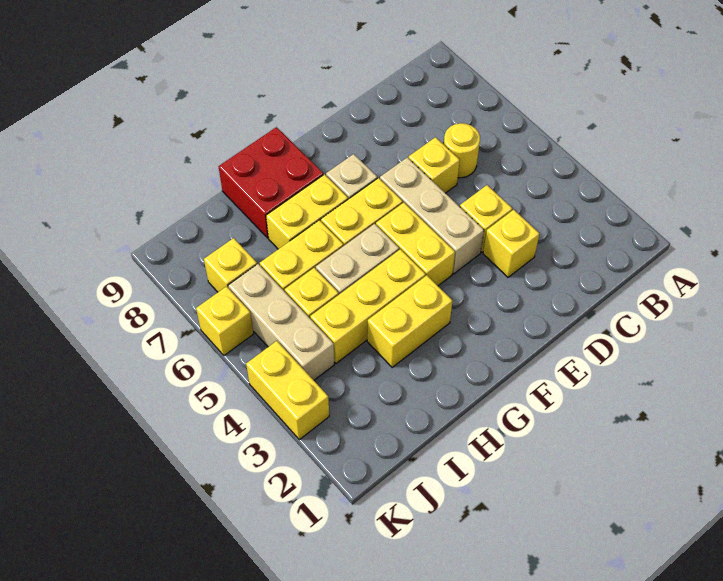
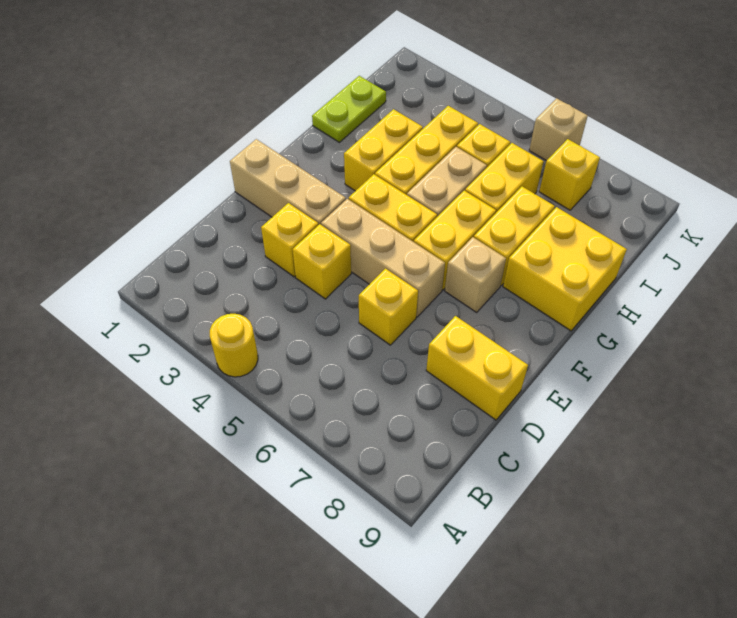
yellow 1x1 round brick [444,123,480,178] -> yellow 1x1 round brick moved to [210,314,258,377]
red 2x2 brick [219,127,323,238] -> yellow 2x2 brick [503,207,627,331]
none -> lime 1x2 plate [312,76,386,142]
tan 1x3 brick [228,264,334,380] -> tan 1x3 brick moved to [230,139,346,225]
yellow 1x2 brick [246,341,329,440] -> yellow 1x2 brick moved to [426,316,528,420]
yellow 1x1 brick [196,286,254,355] -> tan 1x1 brick [529,98,588,161]

